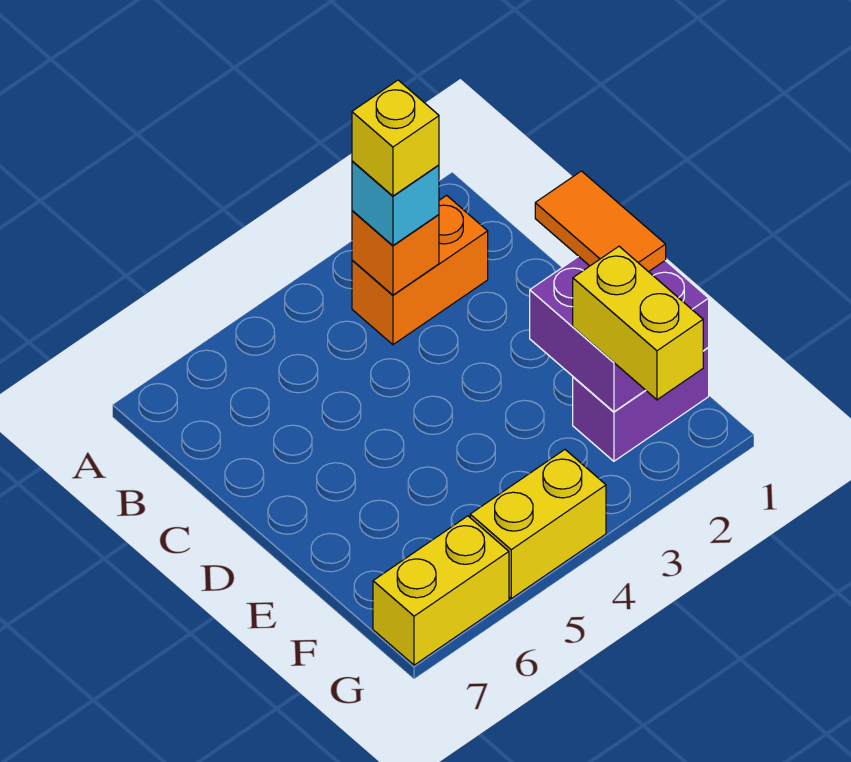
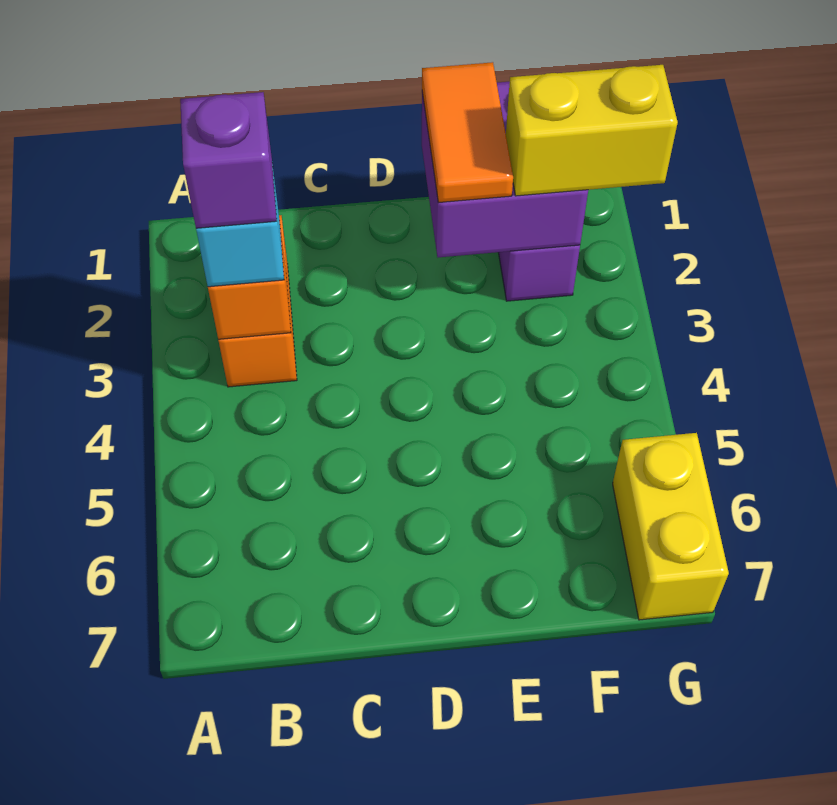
yellow 1x1 brick [352,80,439,196] -> purple 1x1 brick [180,92,277,228]
orange 1x2 tile [535,171,666,272] -> orange 1x2 tile turned to [422,62,513,203]
yellow 1x2 brick [470,450,606,598] -> none

